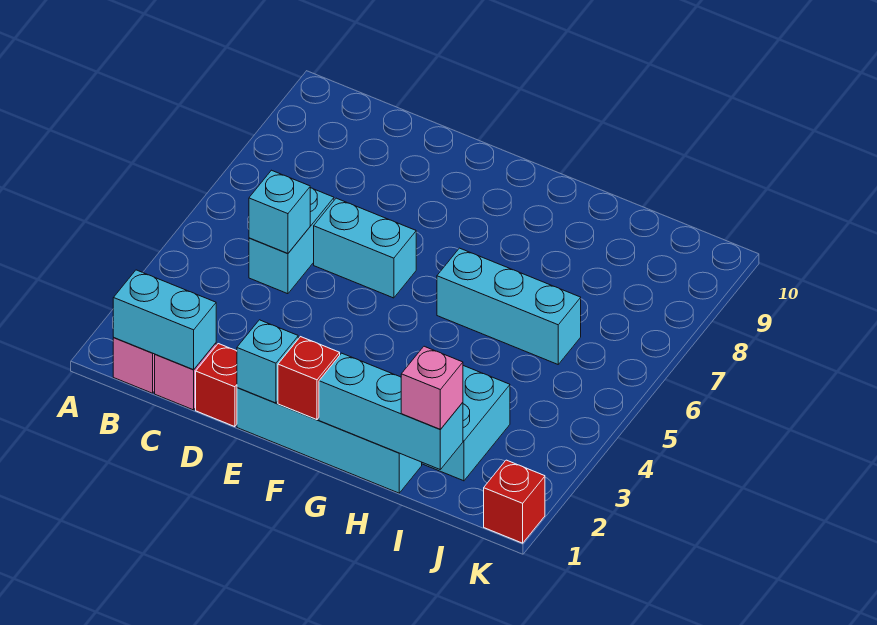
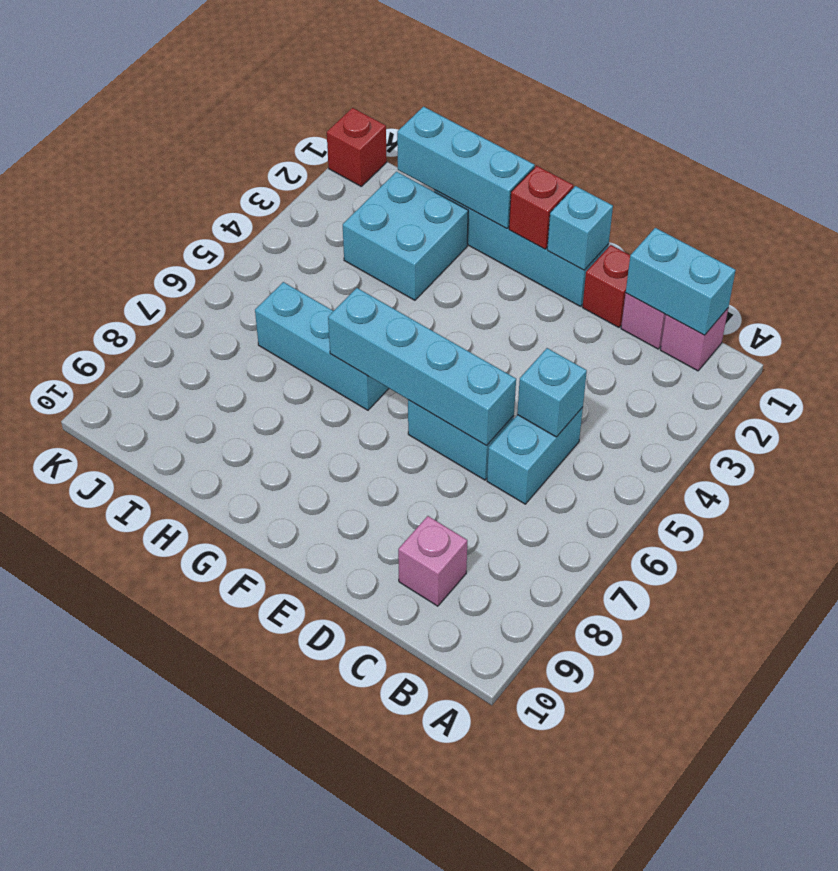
none -> cyan 1x4 brick [328,288,516,446]
pink 1x1 brick [401,346,463,429] -> pink 1x1 brick moved to [398,516,468,606]

